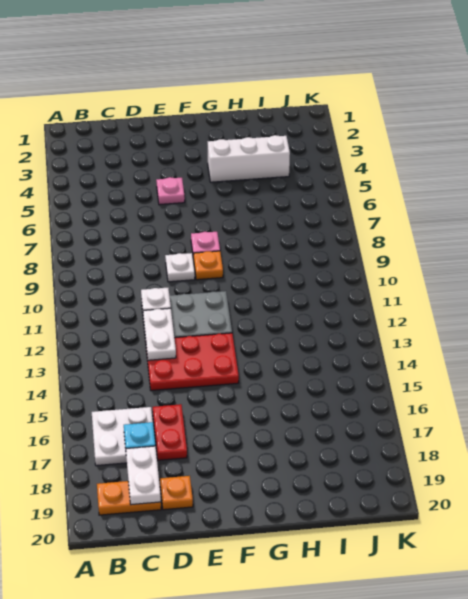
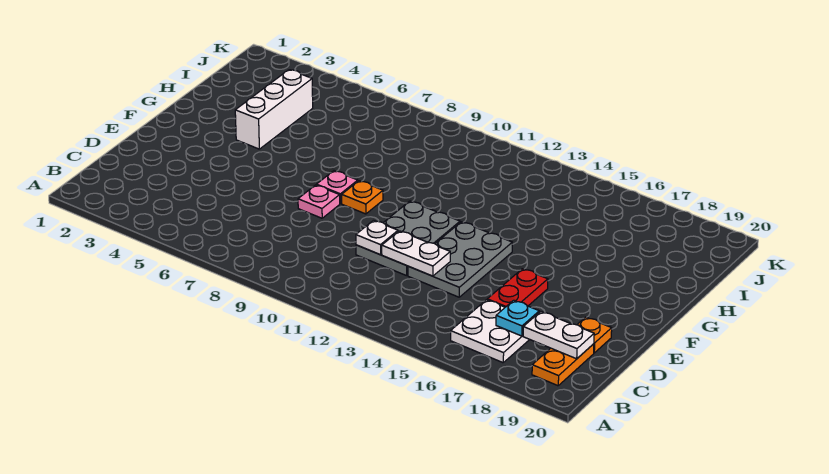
red 2x3 plate [146,333,239,391] -> grey 2x3 plate [408,222,512,297]
red 1x2 plate [153,404,187,460] -> red 1x2 plate turned to [487,269,548,307]
pink 1x1 plate [156,177,185,205] -> pink 1x1 plate moved to [298,185,340,218]
white 1x1 plate [165,253,195,282] -> none

